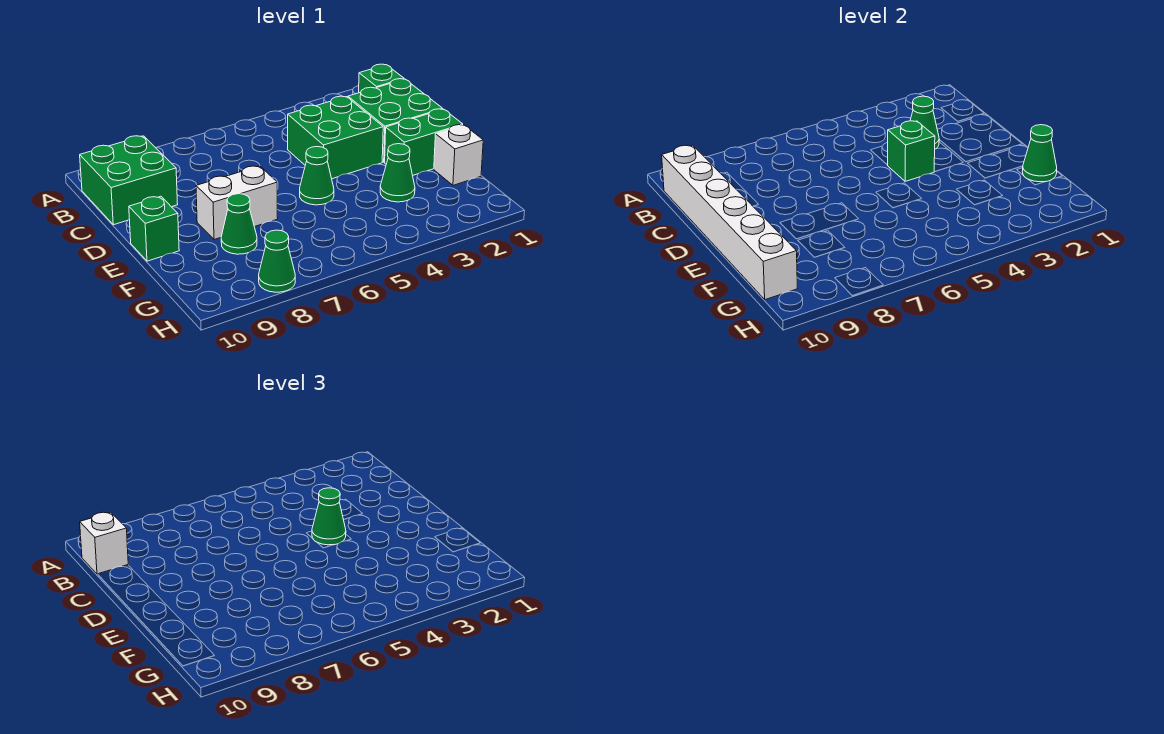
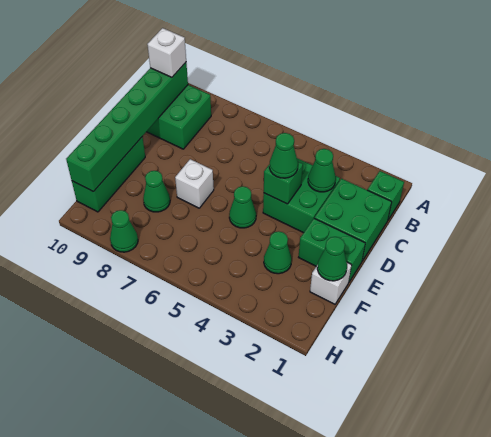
white 1x6 brick [662,145,797,300] -> green 1x6 brick [66,63,188,192]
white 1x2 brick [196,166,278,240] -> white 1x1 brick [175,159,214,208]
green 1x1 brick [129,196,179,261] -> green 1x3 brick [72,136,145,212]

